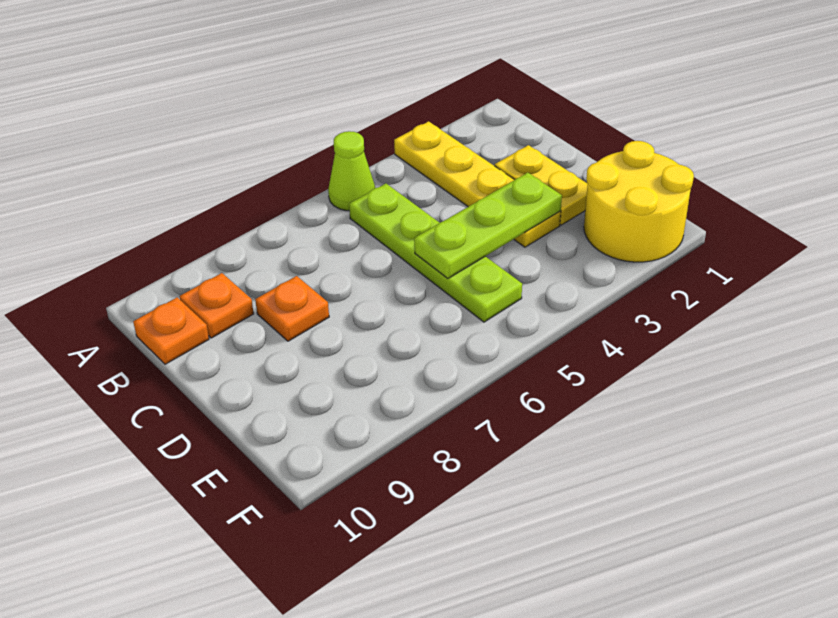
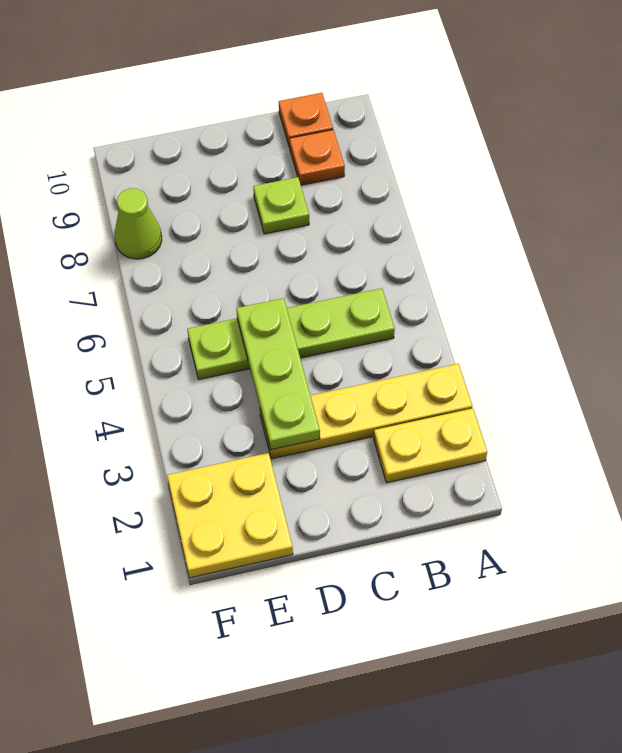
lime 1x1 cone [328,131,375,211] -> lime 1x1 cone moved to [115,188,162,259]
yellow 1x2 plate [495,145,588,225] -> yellow 1x2 plate moved to [374,408,487,483]
orange 1x1 plate [255,276,329,341] -> lime 1x1 plate [253,177,309,234]
yellow 2x2 round brick [584,141,694,262] -> yellow 2x2 plate [167,453,293,578]

